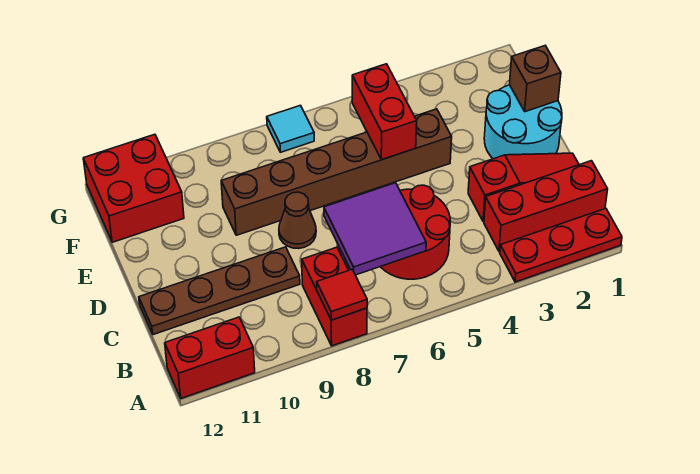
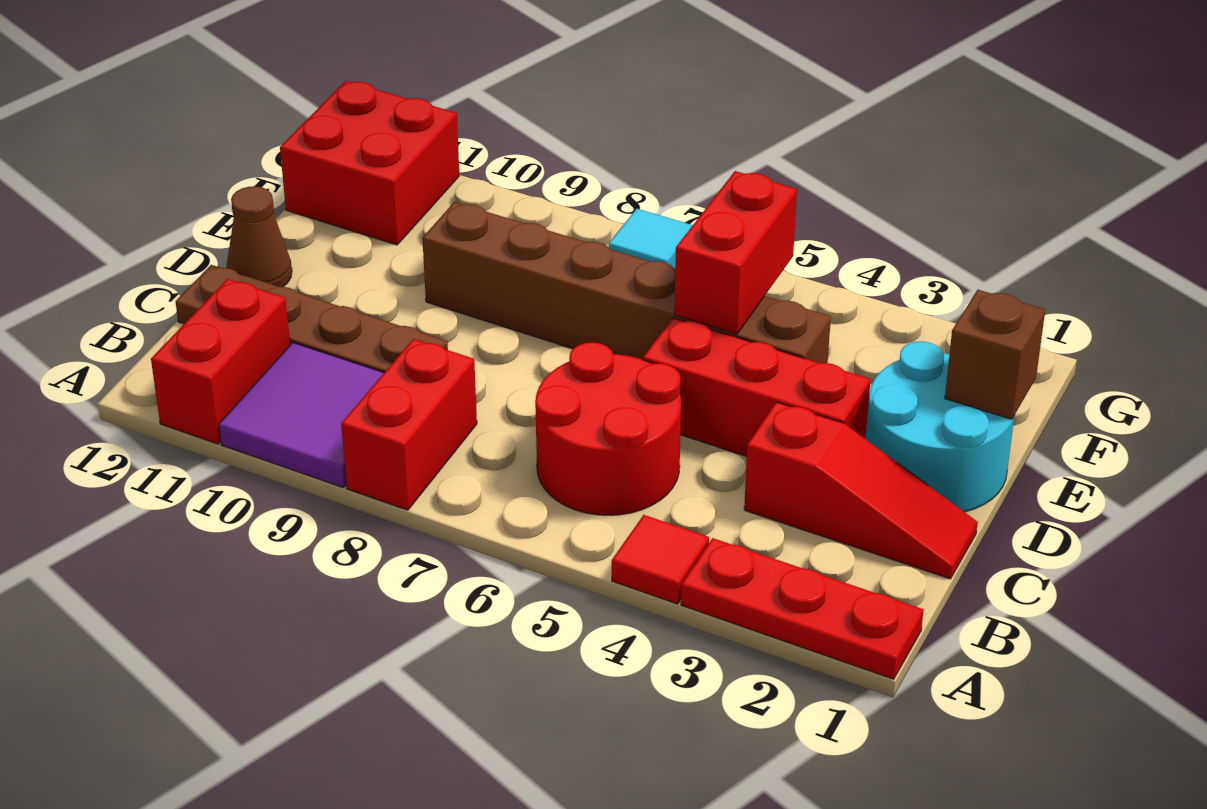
red 1x1 tile [317,270,367,320] -> red 1x1 tile moved to [612,515,709,604]
red 1x2 brick [165,317,255,398] -> red 1x2 brick turned to [151,279,290,444]
red 1x3 brick [484,161,608,252] -> red 1x3 brick moved to [643,318,871,456]
purple 2x2 tile [324,183,426,275] -> purple 2x2 tile moved to [219,343,384,488]
brown 1x1 cone [279,192,316,249] -> brown 1x1 cone moved to [226,186,292,287]

